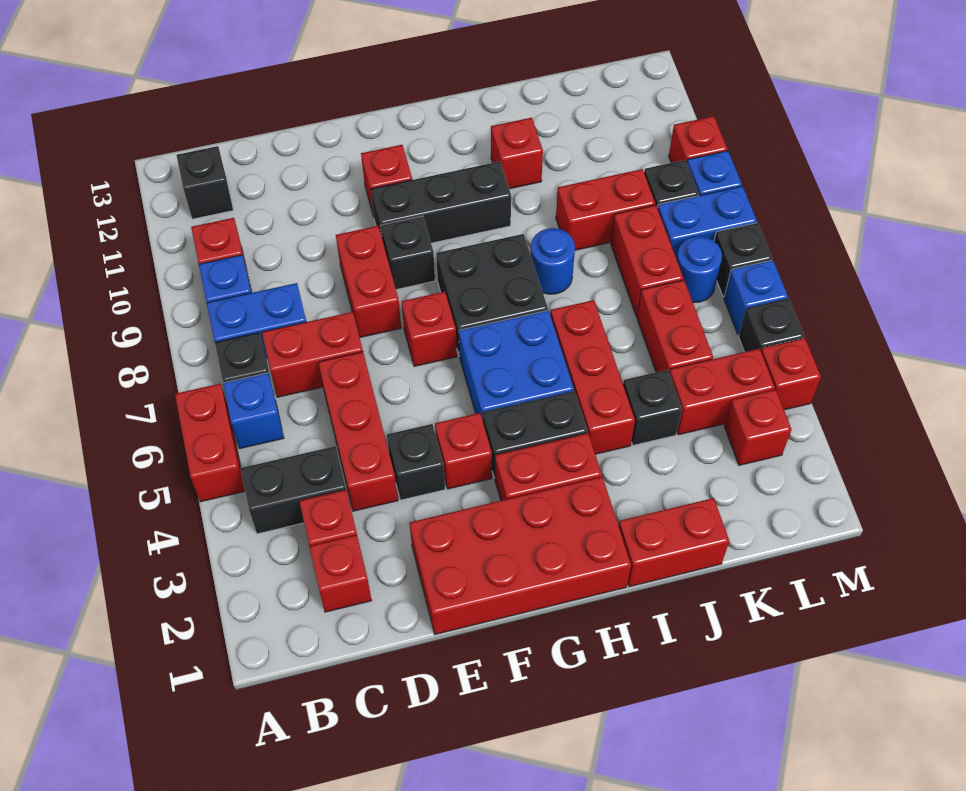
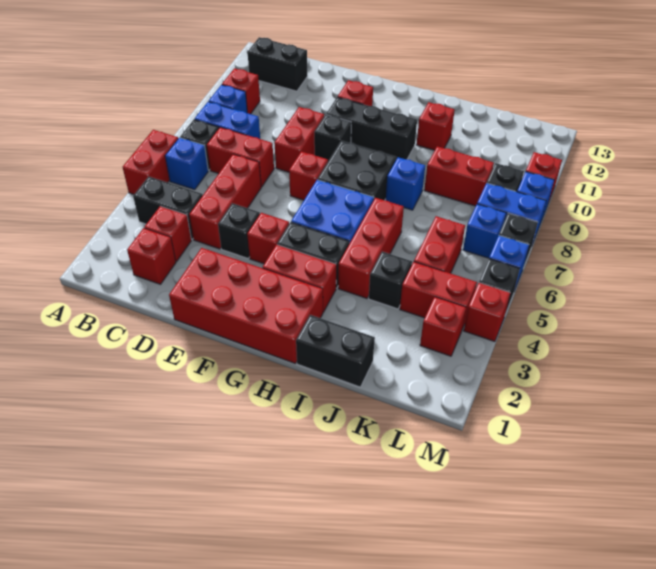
black 1x1 brick [176,146,233,219] -> black 1x2 brick [247,37,308,91]
red 1x2 brick [619,498,729,587] -> black 1x2 brick [296,315,375,387]
blue 1x1 round brick [531,228,575,294] -> blue 1x1 brick [386,157,425,210]
red 1x2 brick [611,205,683,316] -> none
blue 1x1 round brick [677,236,722,303] -> blue 1x1 brick [463,204,506,258]

